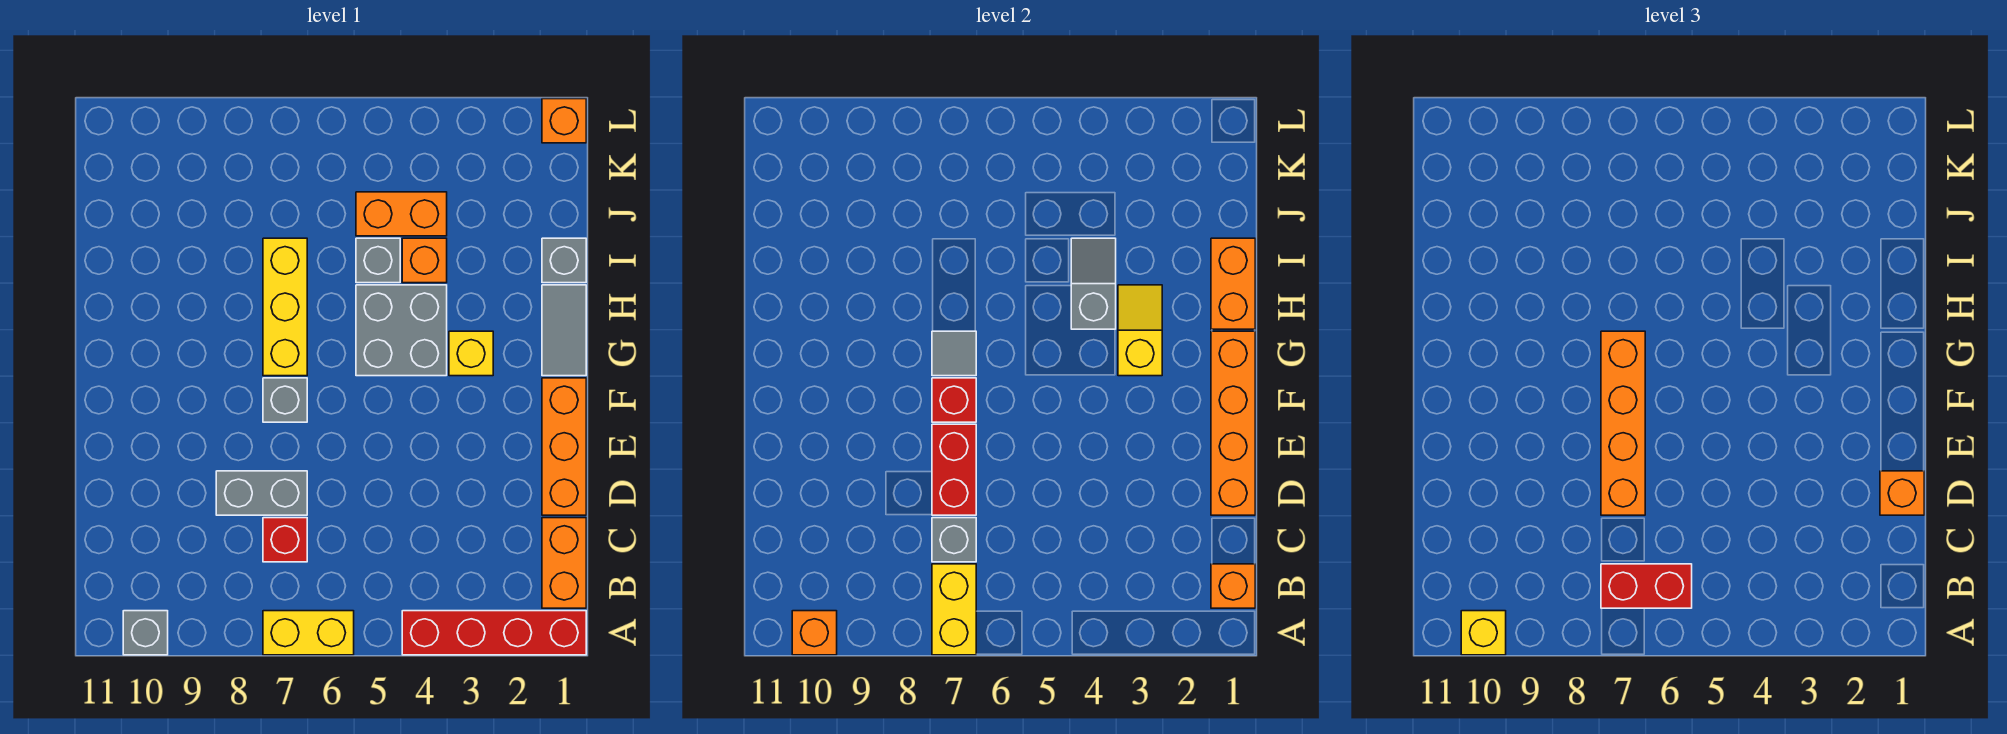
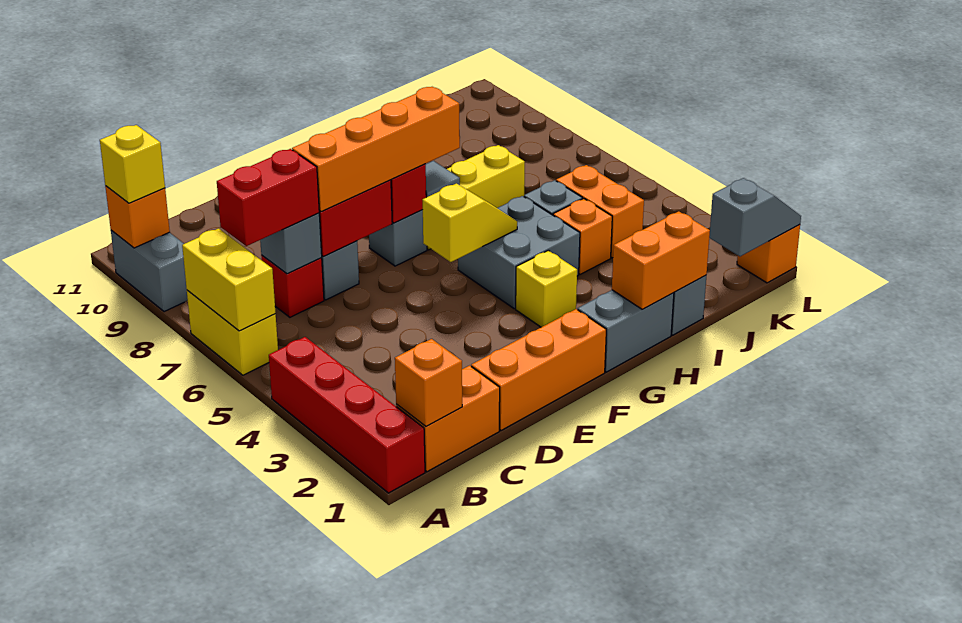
yellow 1x2 brick [932,564,976,655] -> yellow 1x2 brick turned to [182,228,276,331]
grey 1x1 brick [123,611,168,655] -> grey 1x2 brick [111,230,188,312]
red 1x2 brick [1601,564,1692,608] -> red 1x2 brick turned to [217,149,319,246]
orange 1x4 brick [1211,331,1255,515] -> none
orange 1x1 brick [1880,471,1924,515] -> none
grey 1x2 tile [542,285,586,376] -> grey 1x2 brick [578,290,674,372]
yellow 1x2 slope [1118,285,1162,376] -> yellow 1x2 slope moved to [423,183,517,262]
grey 1x2 slope [1071,238,1116,329] -> grey 1x2 slope moved to [709,178,801,256]

